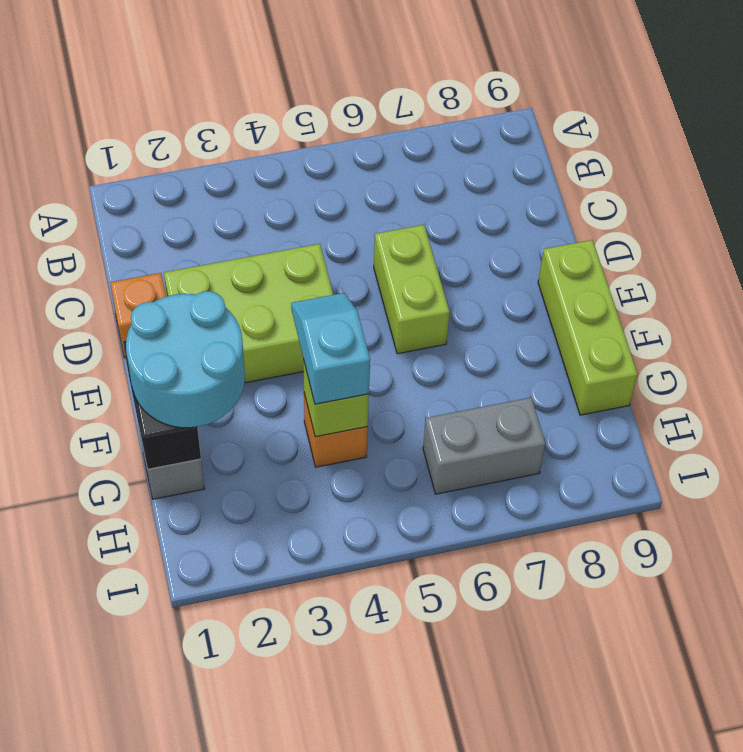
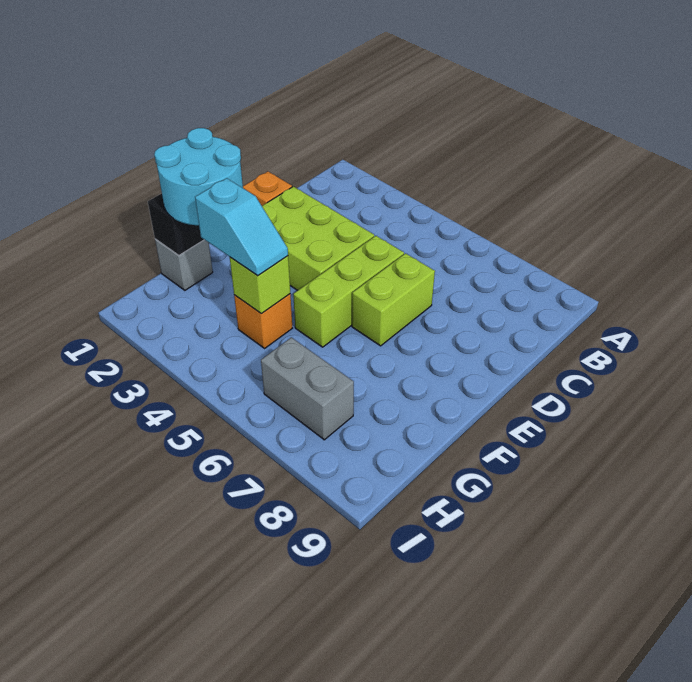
lime 1x3 brick [538,240,638,415] -> lime 1x3 brick moved to [293,236,404,347]
cyan 1x2 slope [291,293,370,404] -> cyan 1x2 slope turned to [195,178,288,276]

